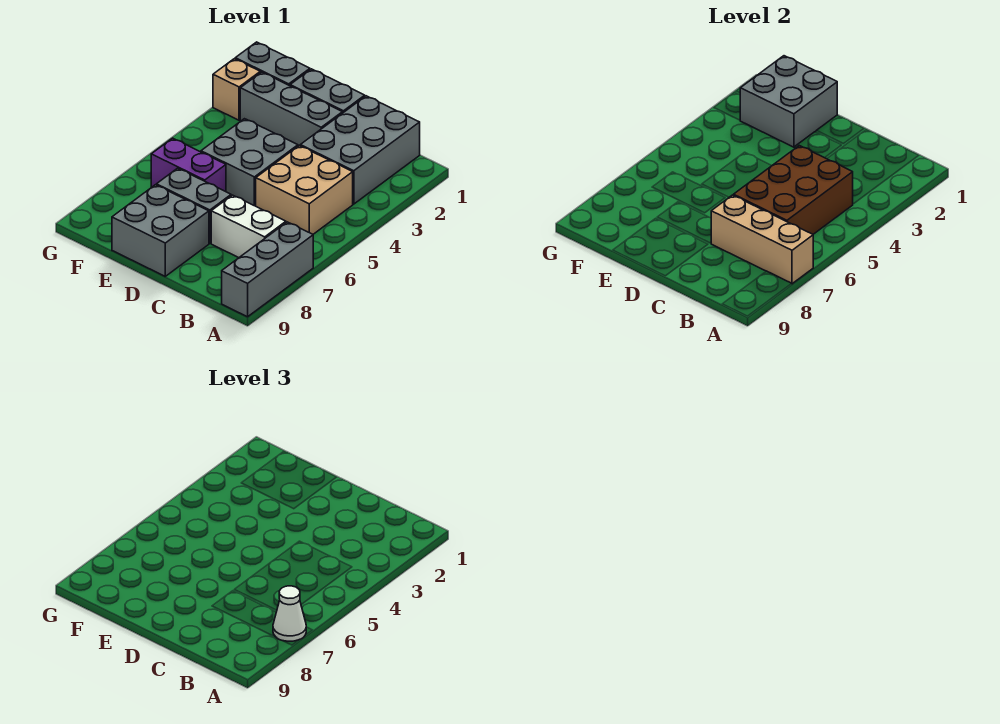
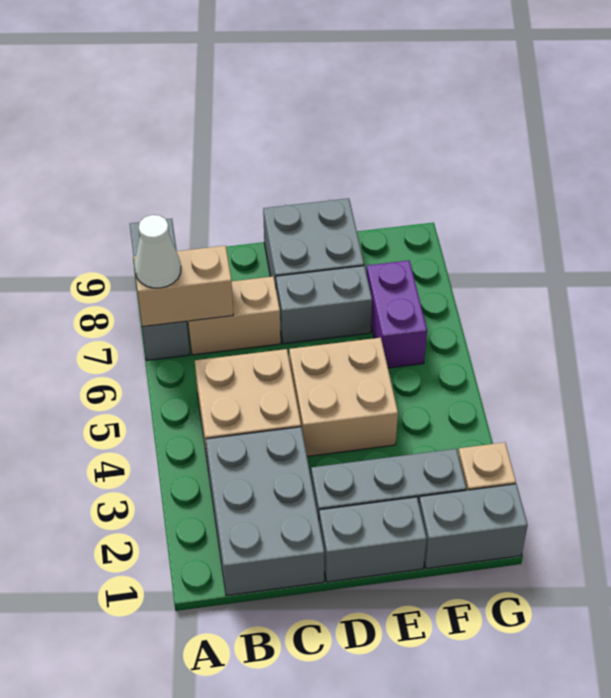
tan 1x3 brick [711,195,813,284] -> tan 1x2 brick [133,246,233,327]
brown 2x3 brick [734,146,853,234] -> none
white 1x2 brick [211,195,286,258] -> tan 1x2 brick [187,277,281,355]
grey 2x2 brick [201,119,298,206] -> tan 2x2 brick [289,338,398,456]
grey 2x2 brick [740,56,837,147] -> none
purple 1x2 brick [151,138,226,192] -> purple 1x2 brick turned to [366,260,427,368]

